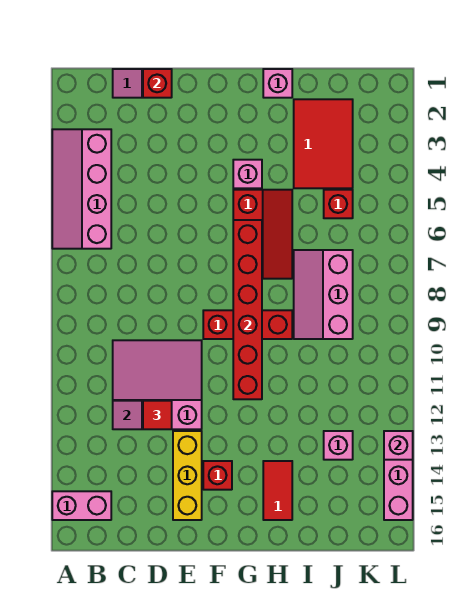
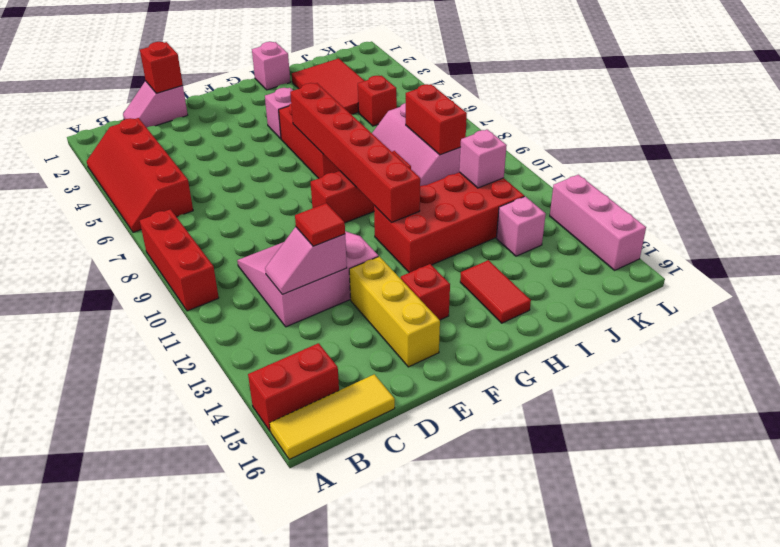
pink 2x4 slope [52,129,111,249] -> red 2x4 slope [87,118,193,232]
none -> red 1x3 brick [140,209,219,311]
pink 1x2 brick [52,491,111,520] -> red 1x2 brick [248,343,339,432]
none -> yellow 1x3 tile [270,374,395,459]
none -> red 2x4 brick [374,172,524,273]
none -> red 1x2 brick [406,84,467,155]
pink 1x1 brick [384,431,413,460] -> pink 1x1 brick moved to [459,130,507,188]

